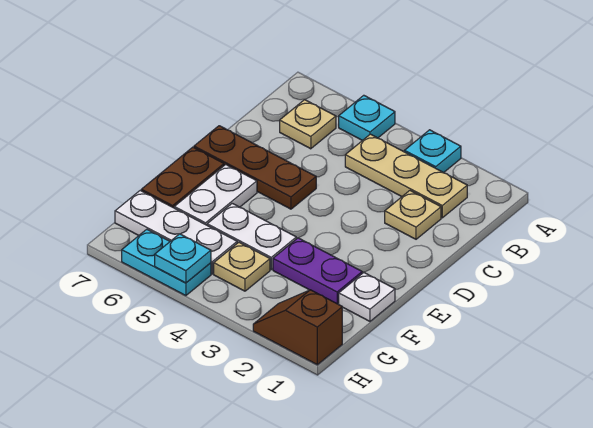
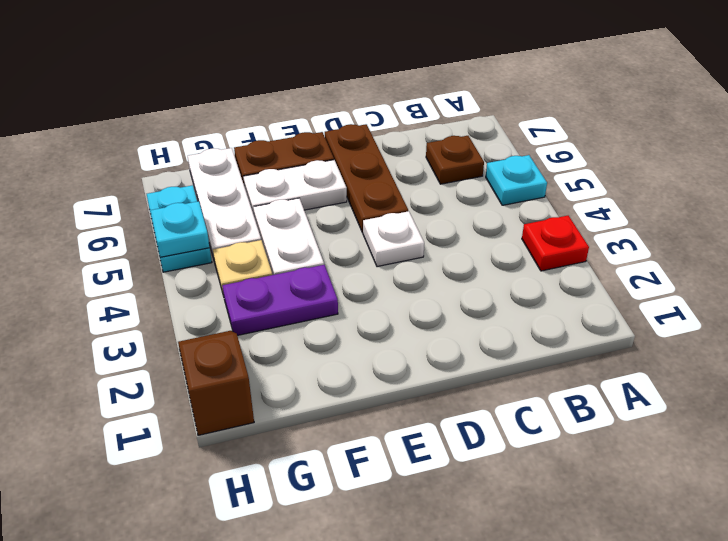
cyan 1x1 plate [405,130,461,173] -> red 1x1 plate [522,216,589,271]
tan 1x3 plate [345,134,467,218] -> none
tan 1x1 plate [280,100,336,149] -> brown 1x1 plate [426,136,484,184]
tan 1x1 plate [385,191,441,239] -> none
white 1x1 plate [339,273,395,321] -> white 1x1 plate moved to [363,211,424,267]
purple 1x2 plate [273,238,362,304] -> purple 1x2 plate turned to [222,265,338,335]

